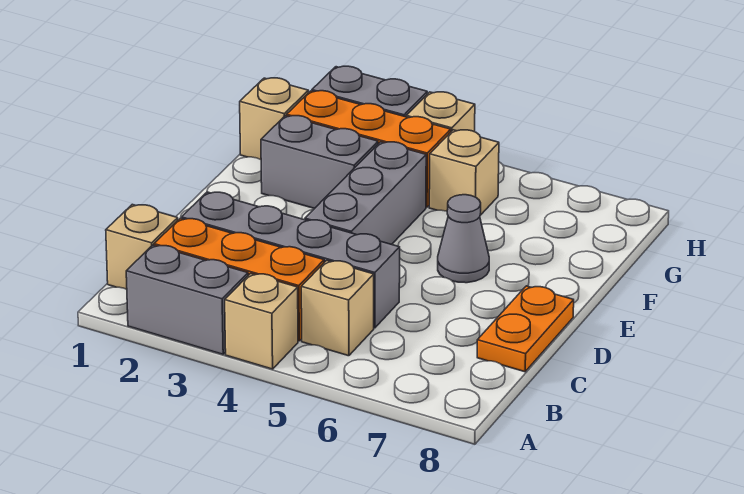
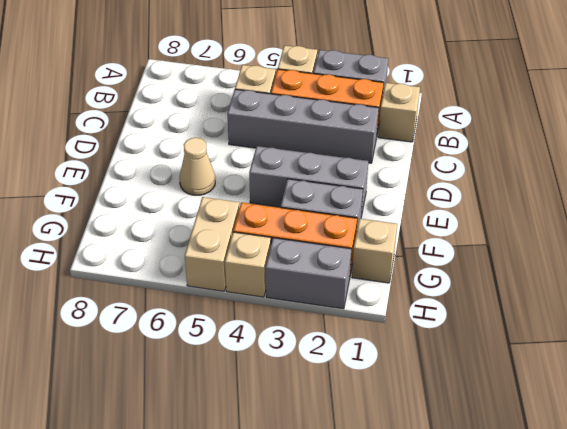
orange 1x2 plate [477,286,574,372] -> none
grey 1x3 brick [305,142,426,244] -> grey 1x3 brick turned to [249,146,368,216]
grey 1x1 cone [438,195,489,283] -> tan 1x1 cone [180,138,215,195]
tan 1x1 brick [429,130,499,215] -> tan 1x2 brick [185,197,239,291]

